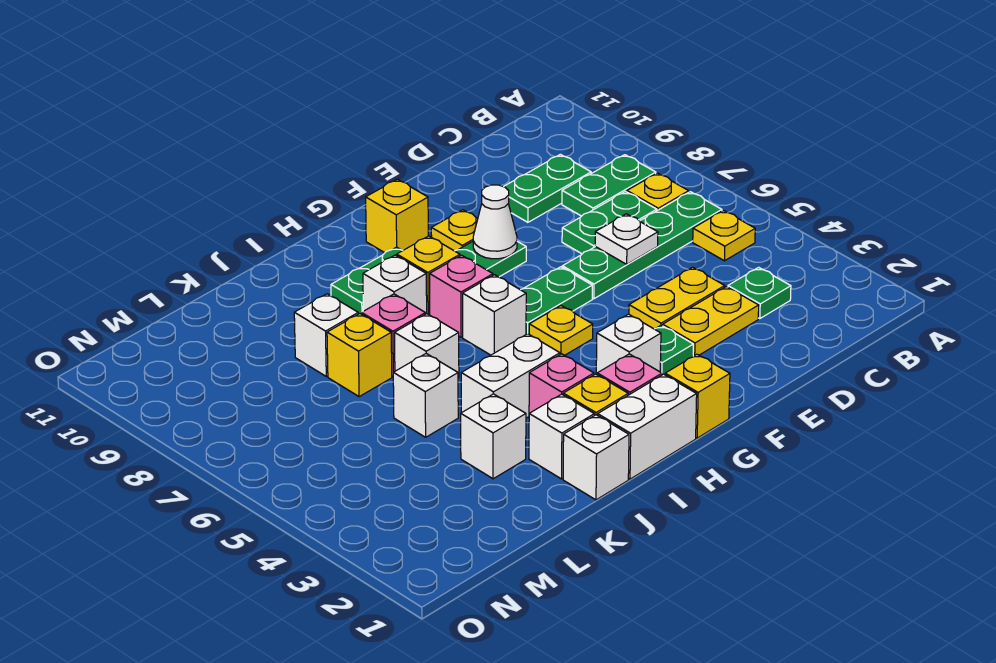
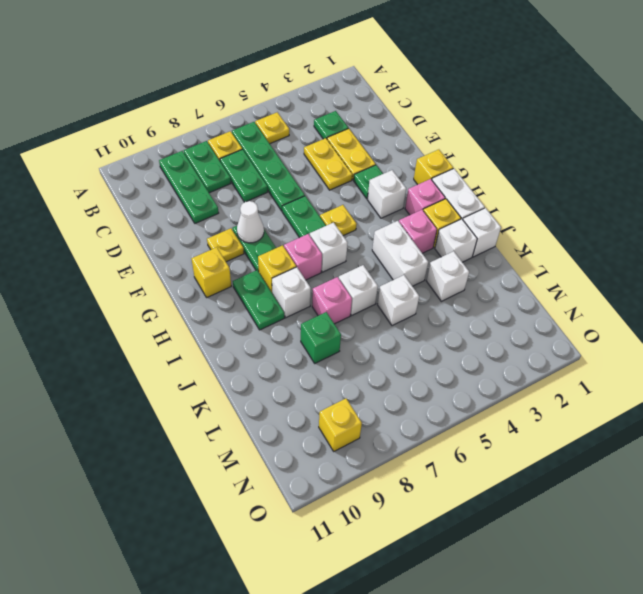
green 1x2 plate [504,154,591,222] -> green 1x3 plate [159,151,219,223]
white 1x1 plate [595,214,658,264] -> none
yellow 1x1 brick [327,314,392,397] -> yellow 1x1 brick moved to [319,398,362,451]
white 1x1 brick [294,294,358,376] -> green 1x1 brick [301,312,341,363]

